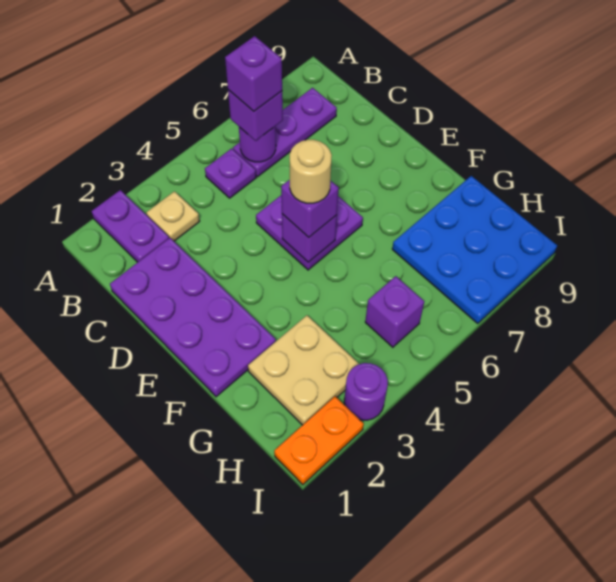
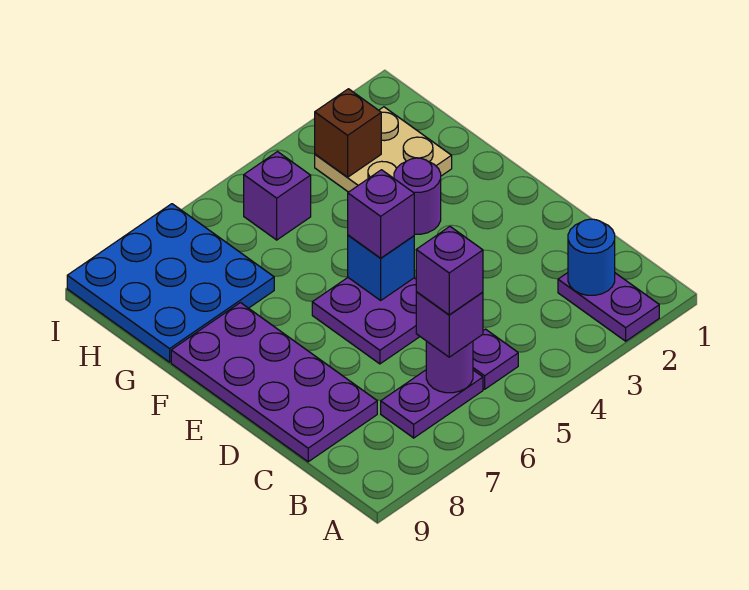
none -> blue 1x1 round brick [568,219,615,295]
tan 1x1 plate [146,191,200,241] -> none
purple 1x3 plate [233,88,337,177] -> purple 1x2 plate [381,370,483,438]
purple 2x4 plate [110,238,276,397] -> purple 2x4 plate moved to [171,303,377,462]
purple 1x1 brick [282,214,337,262] -> blue 1x1 brick [348,235,414,300]
tan 1x1 round brick [290,140,332,203] -> none
none -> brown 1x1 brick [315,89,381,177]
orange 1x2 plate [274,397,364,485] -> none
purple 1x1 round brick [344,363,388,420] -> purple 1x1 round brick moved to [394,158,441,234]

